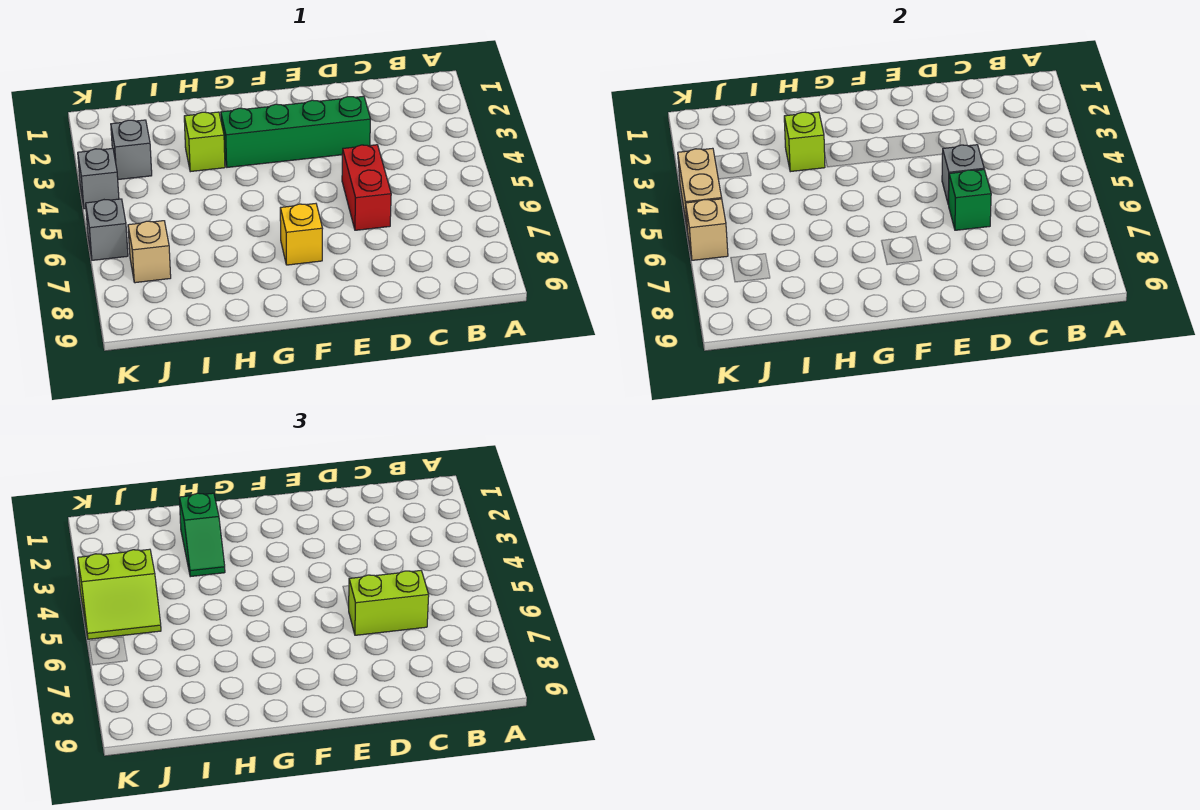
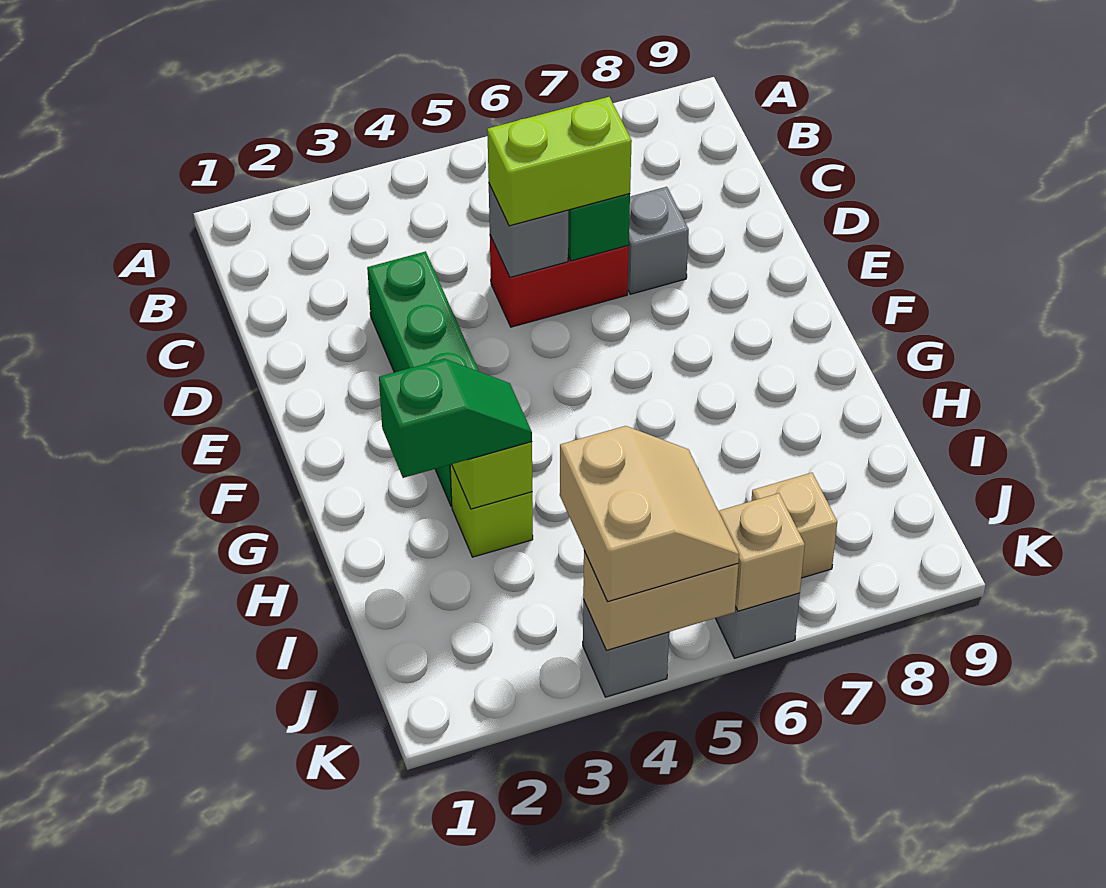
lime 1x2 brick [349,571,429,635] -> lime 1x2 brick turned to [487,97,632,226]
yellow 1x1 brick [280,204,323,265] -> none
grey 1x1 brick [111,120,152,180] -> grey 1x1 brick moved to [628,187,689,294]
lime 2x2 slope [78,549,161,639] -> tan 2x2 slope [560,426,739,602]

